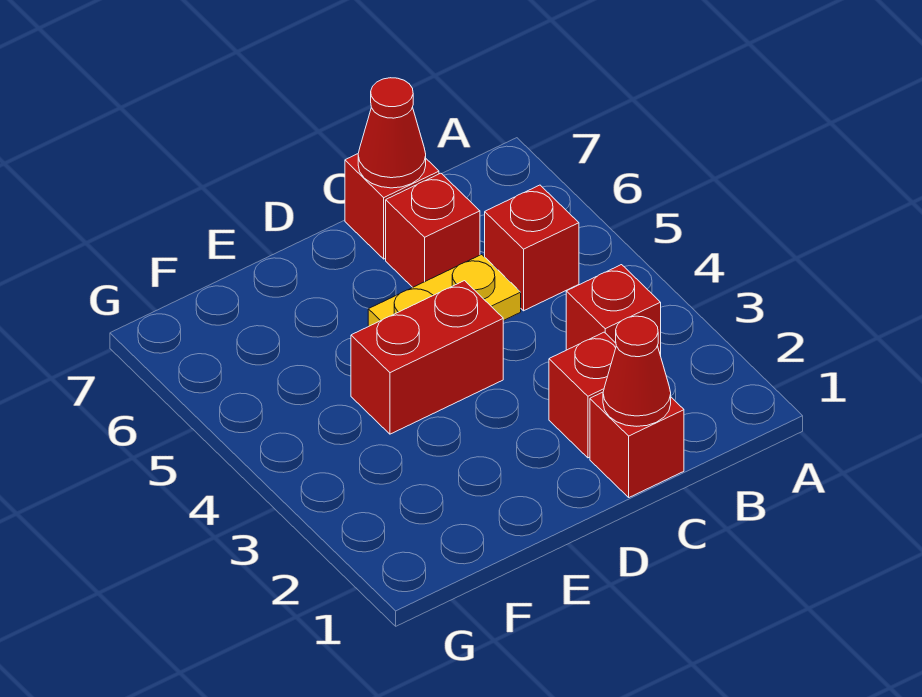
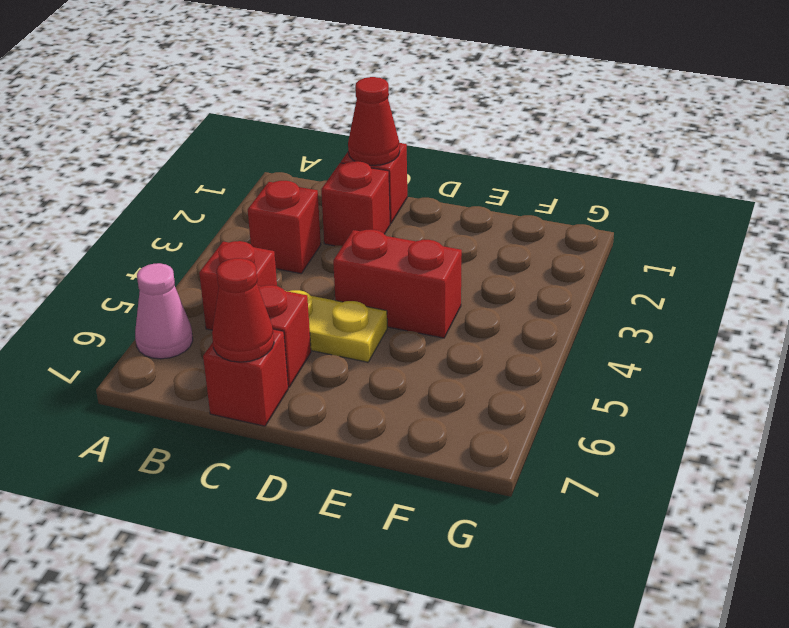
none -> pink 1x1 cone [135,263,193,359]

